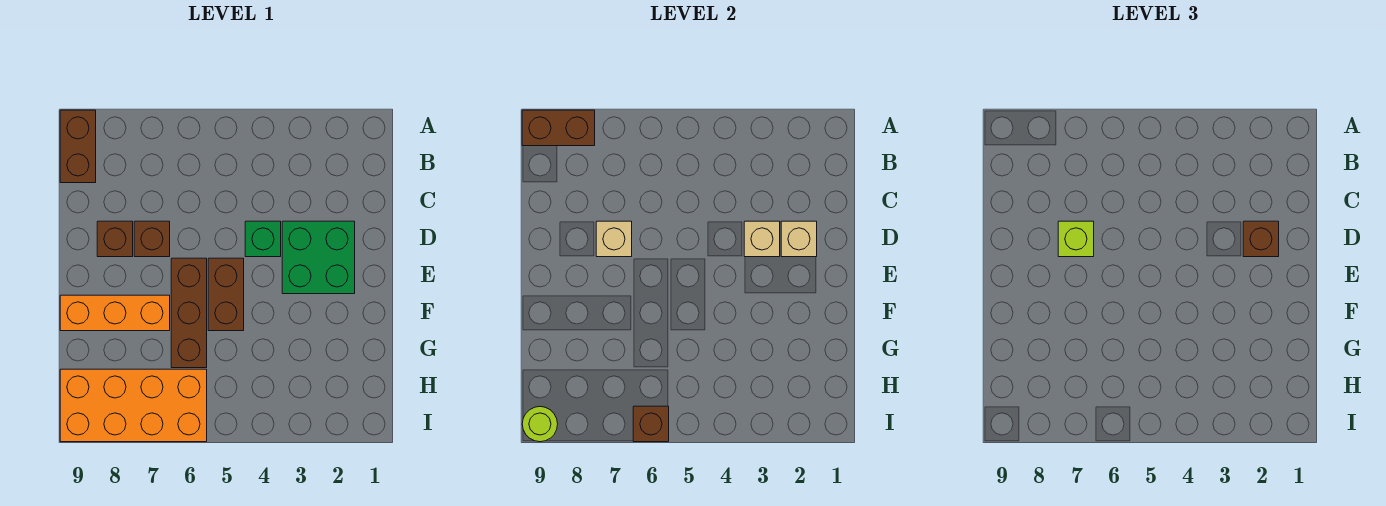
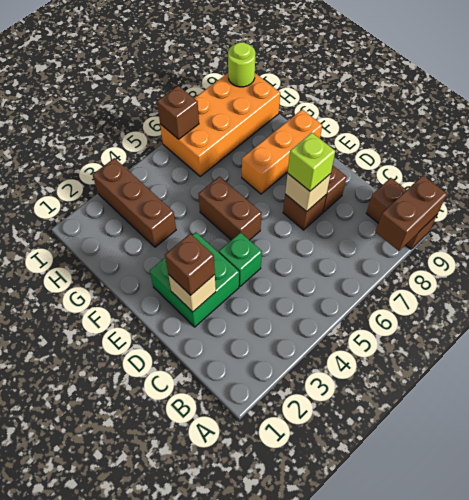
tan 1x1 brick [744,221,780,257] -> none
brown 1x3 brick [171,258,207,368] -> brown 1x3 brick moved to [93,158,176,247]

